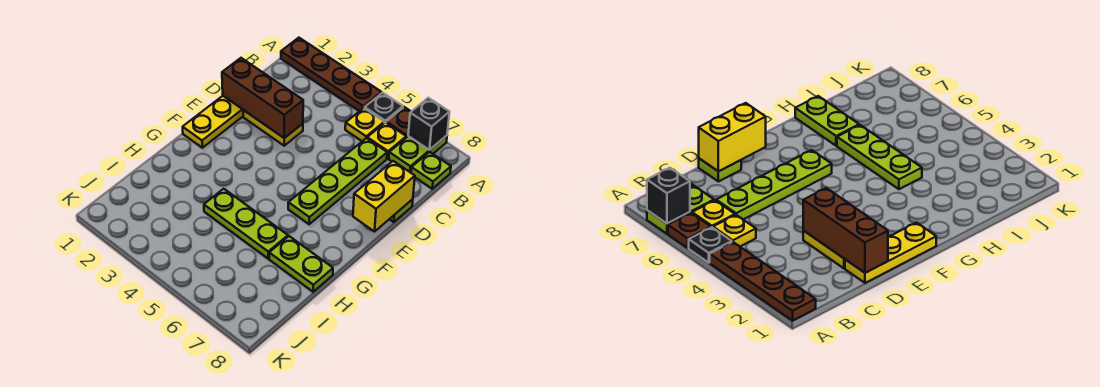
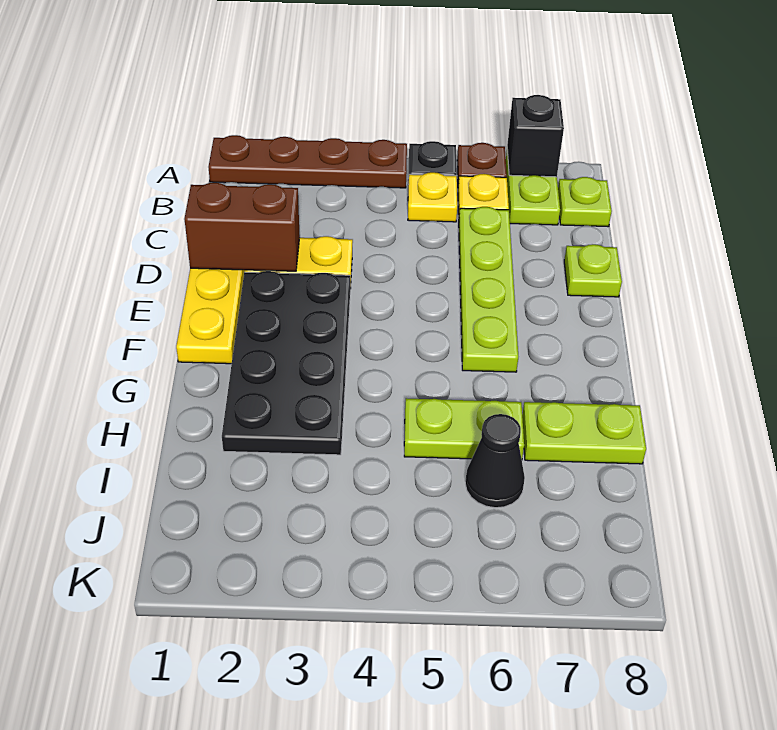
brown 1x3 brick [222,58,303,138] -> brown 1x2 brick [184,183,300,271]
yellow 1x2 brick [353,161,415,232] -> none
none -> black 2x4 plate [222,271,350,455]
lime 1x3 plate [204,189,288,259] -> lime 1x2 plate [404,398,524,459]
none -> black 1x1 cone [465,414,525,508]

